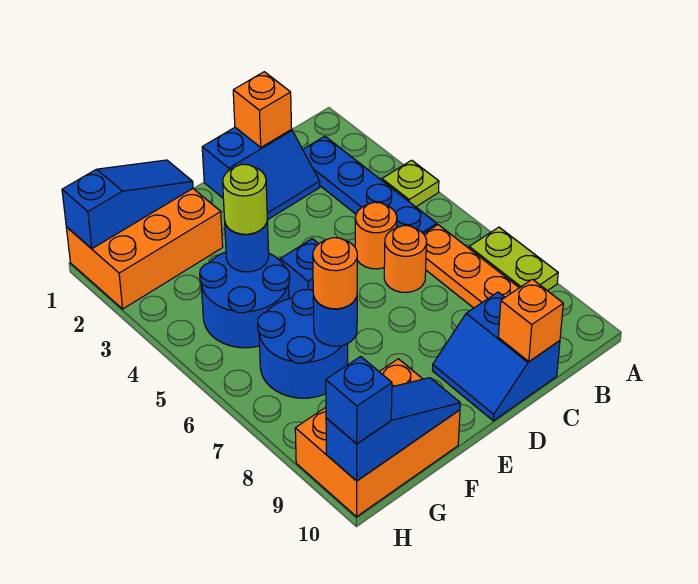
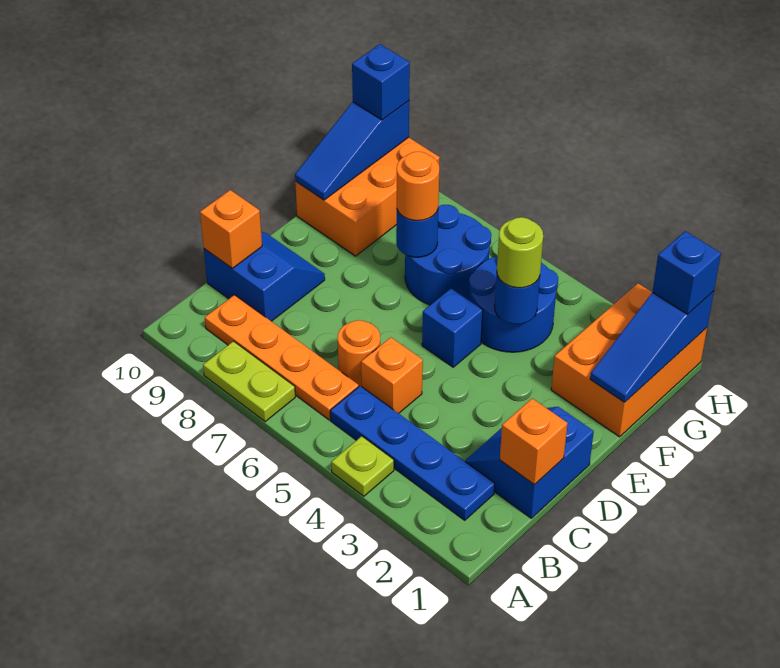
orange 1x1 round brick [355,202,397,269] -> orange 1x1 brick [361,337,423,413]
none -> blue 1x1 brick [653,231,721,314]

